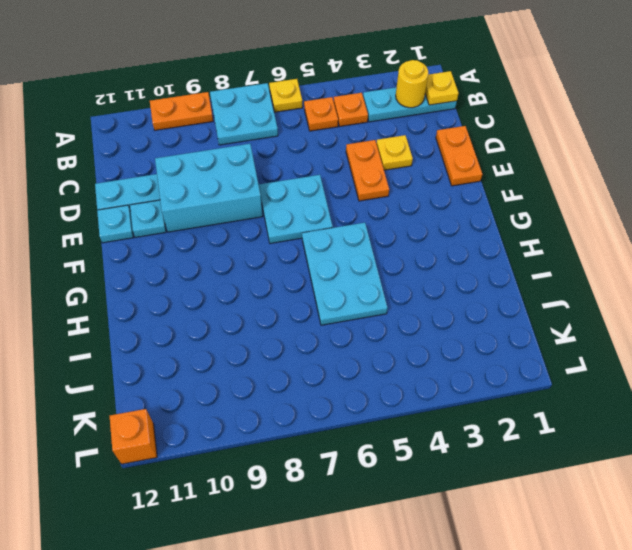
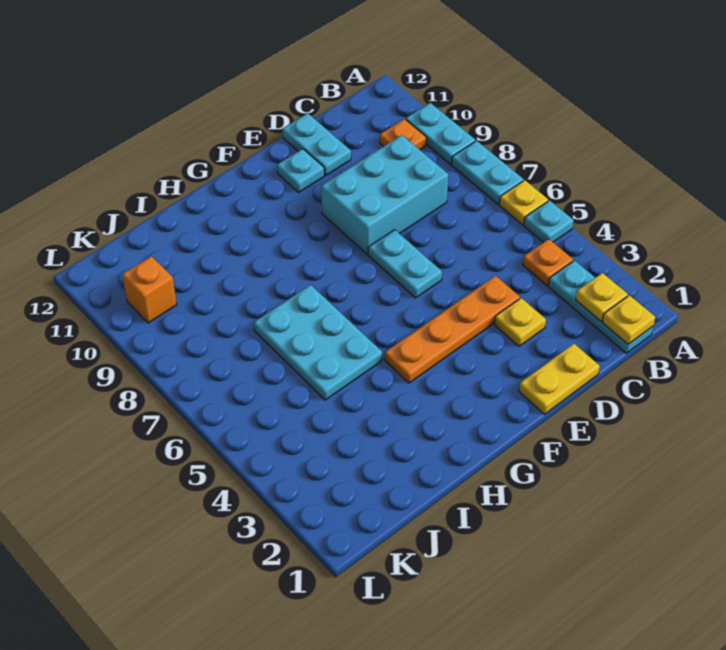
cyan 2x2 plate [210,83,278,145] -> cyan 1x2 plate [452,141,524,204]
orange 1x2 plate [150,92,213,130] -> cyan 1x2 plate [406,103,475,165]
yellow 1x1 round brick [396,60,428,108] -> yellow 1x1 plate [576,273,628,321]
orange 1x1 plate [304,97,338,131] -> orange 1x1 plate moved to [380,119,426,150]
orange 1x2 plate [436,126,482,186] -> yellow 1x2 plate [519,344,600,414]
orange 1x2 plate [346,140,389,201] -> orange 1x4 plate [385,276,520,383]
cyan 2x3 brick [155,144,263,232] -> cyan 2x3 brick turned to [321,135,448,254]
cyan 2x2 plate [259,175,333,244] -> cyan 1x2 plate [368,230,442,298]
cyan 1x1 plate [97,205,133,243] -> cyan 1x1 plate moved to [524,201,573,243]
cyan 2x3 plate [302,223,388,325] -> cyan 2x3 plate turned to [254,285,382,400]
orange 1x1 brick [110,409,157,464] -> orange 1x1 brick moved to [122,256,177,323]

